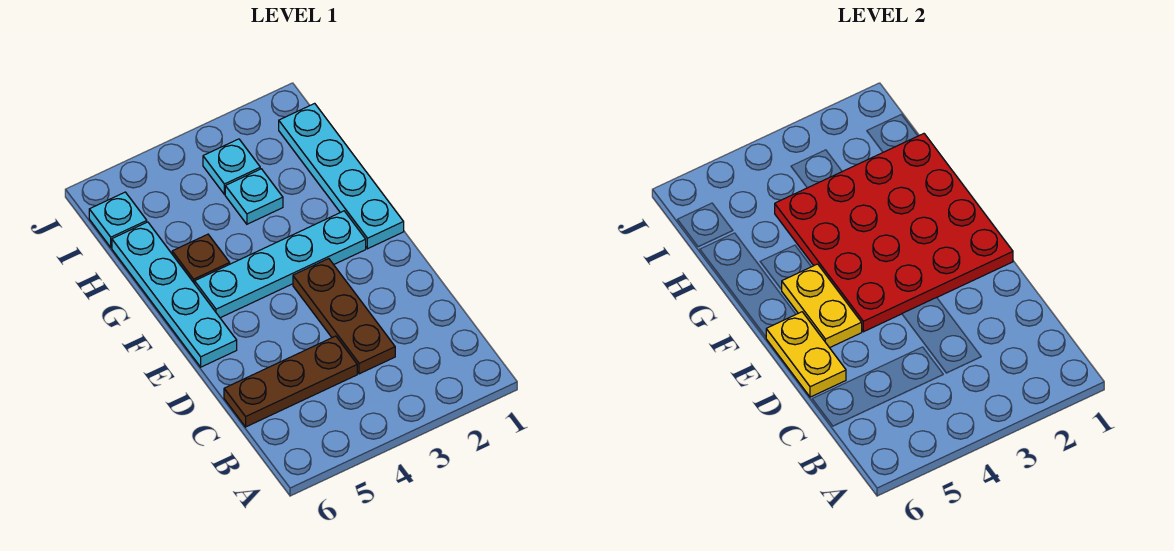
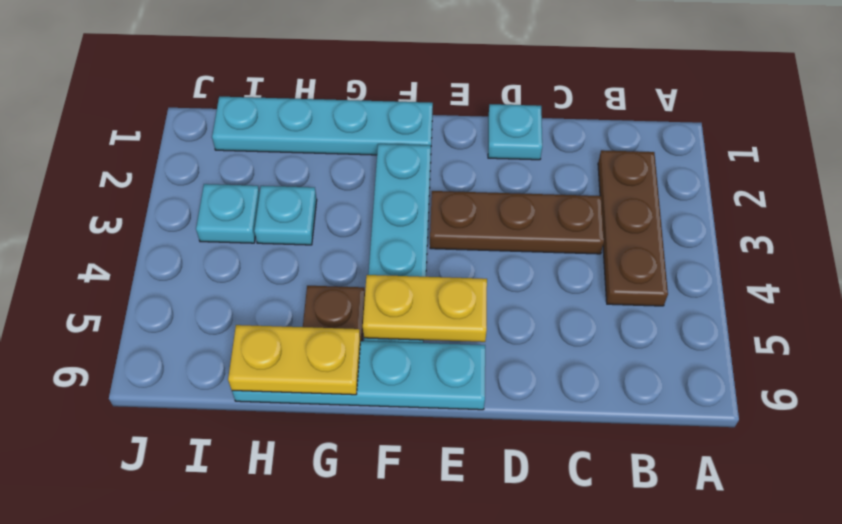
brown 1x3 plate [224,336,357,427] -> brown 1x3 plate moved to [598,150,668,306]
yellow 1x2 plate [766,312,846,397] -> yellow 1x2 plate moved to [228,325,361,395]
red 4x4 plate [775,134,1013,332] -> none
cyan 1x1 plate [89,192,147,247] -> cyan 1x1 plate moved to [488,104,542,160]

